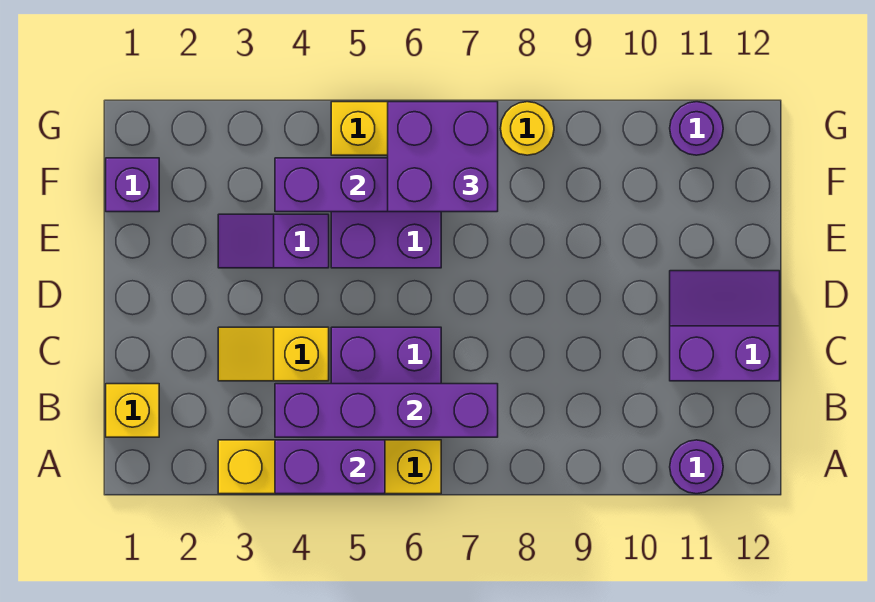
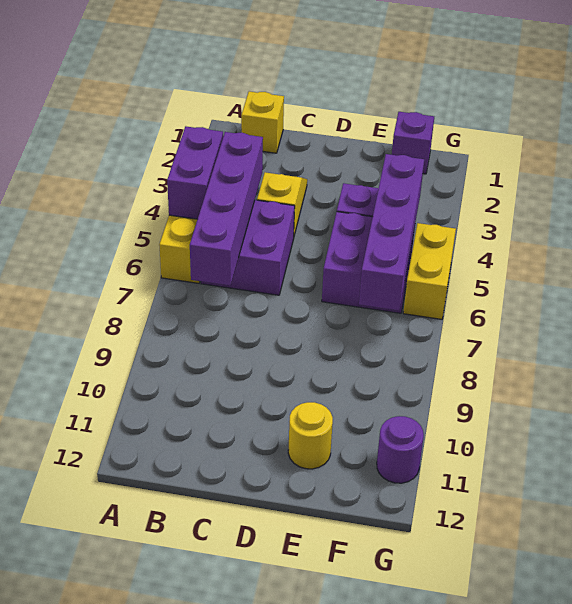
purple 1x1 round brick [670,440,723,494] -> none
purple 2x2 slope [670,271,780,381] -> none
purple 2x2 brick [388,102,498,212] -> none
yellow 1x1 round brick [501,102,554,155] -> yellow 1x1 round brick moved to [288,402,333,469]

